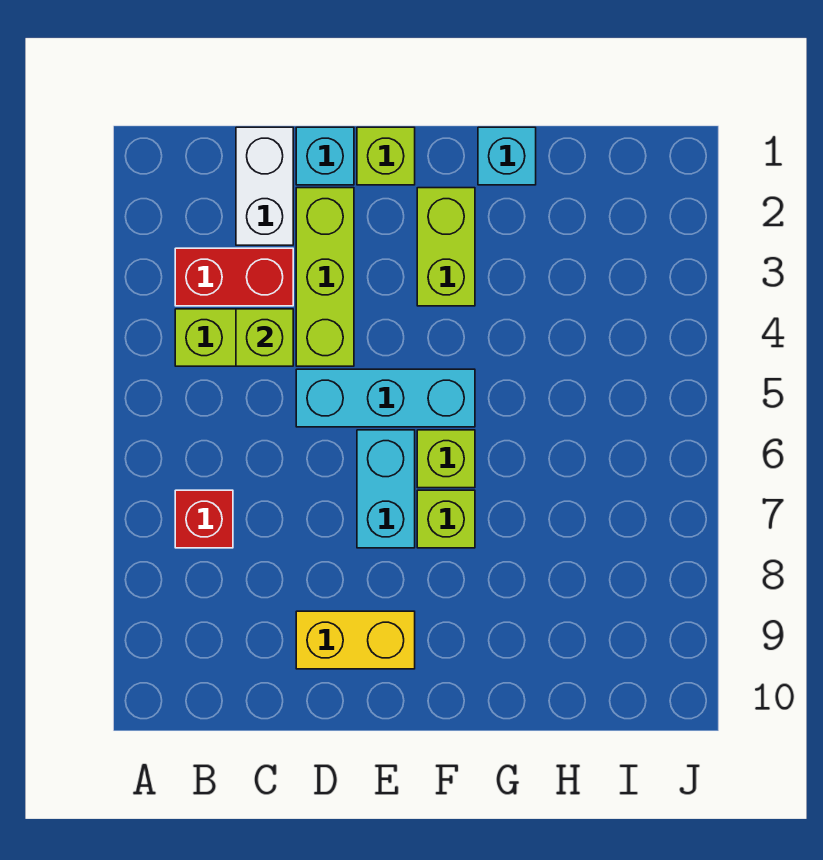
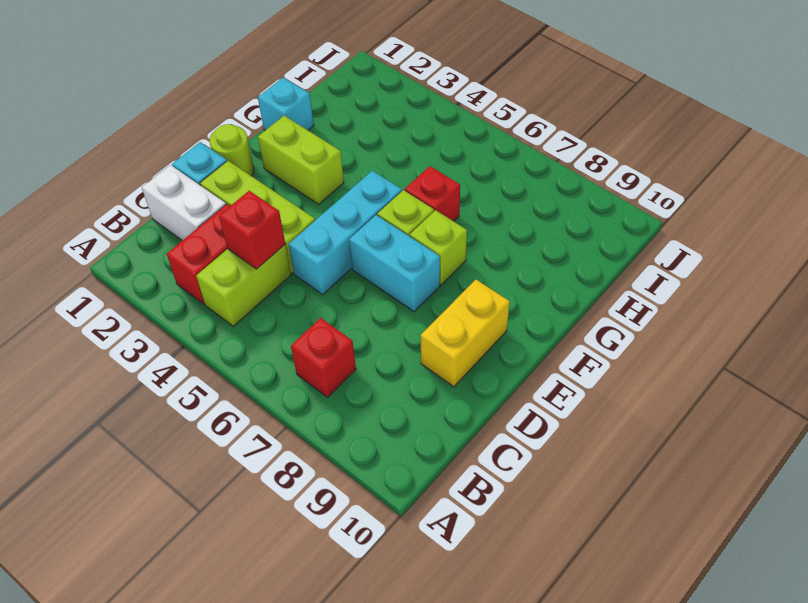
lime 1x1 brick [236,309,293,366] -> red 1x1 brick [219,191,285,269]
lime 1x1 brick [357,127,415,185] -> lime 1x1 round brick [210,124,254,176]
none -> red 1x1 brick [405,166,460,221]

